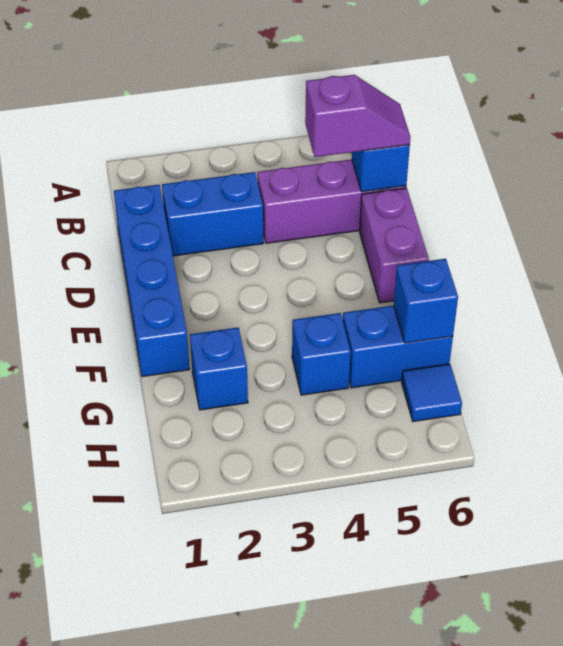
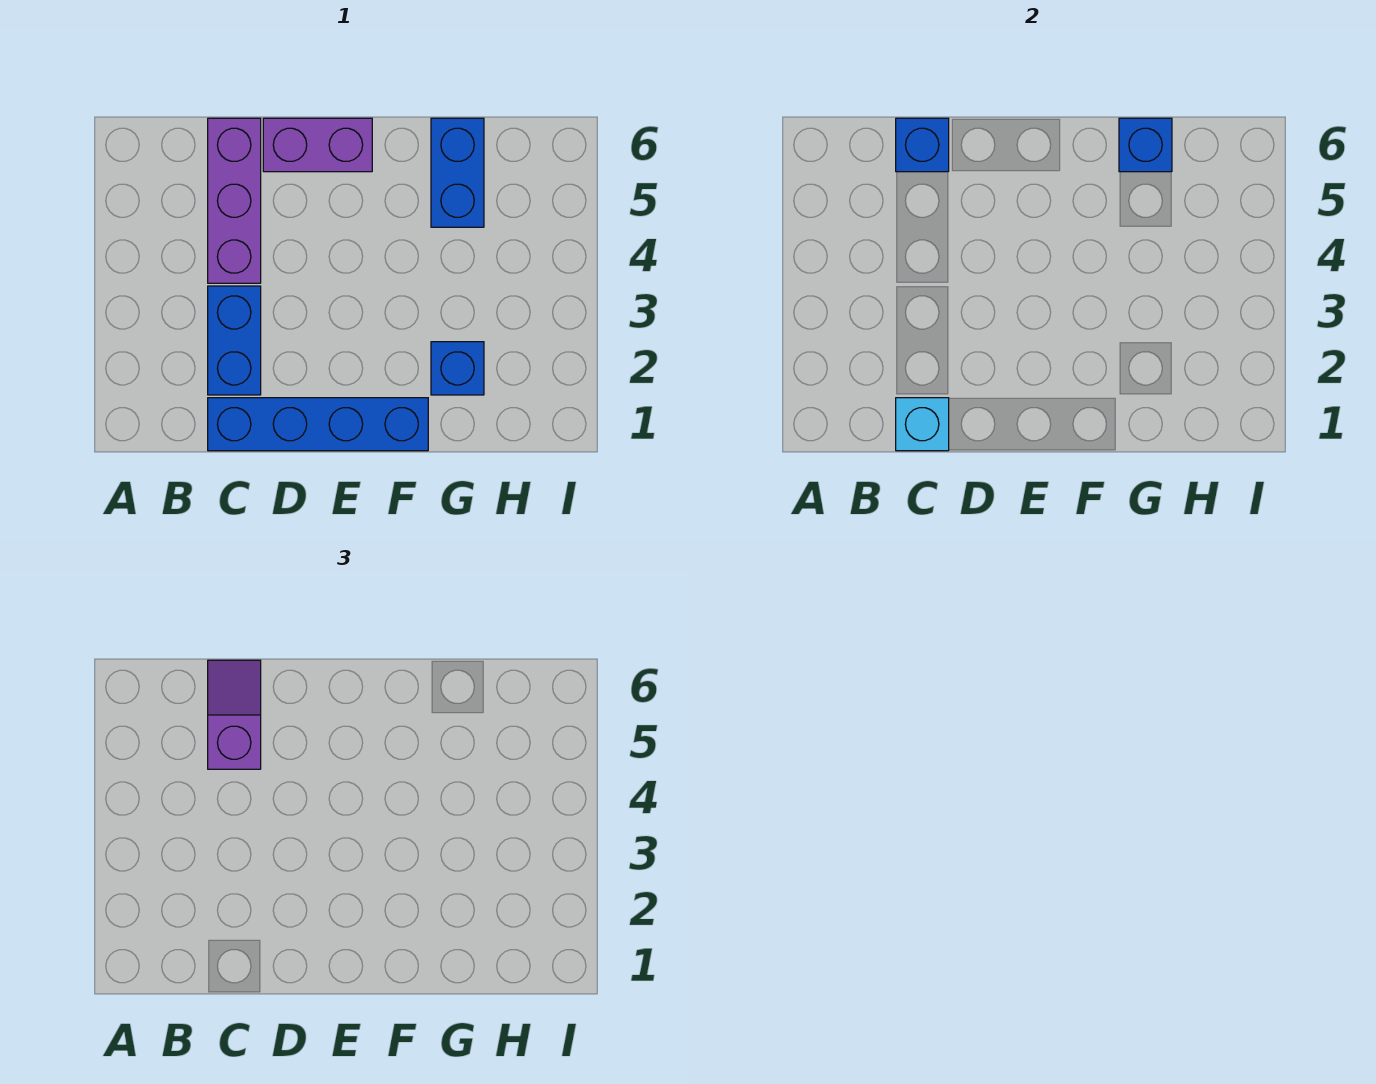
none -> cyan 1x1 brick [896,398,949,451]
blue 1x1 brick [292,313,351,395] -> none
blue 1x1 tile [402,364,462,422] -> none

